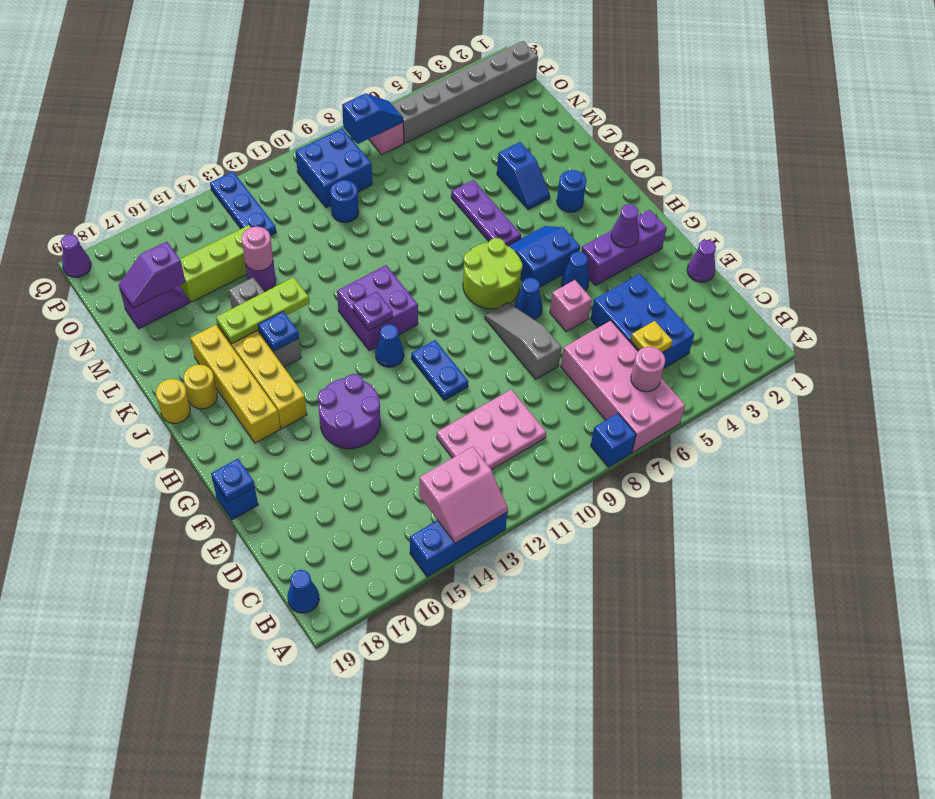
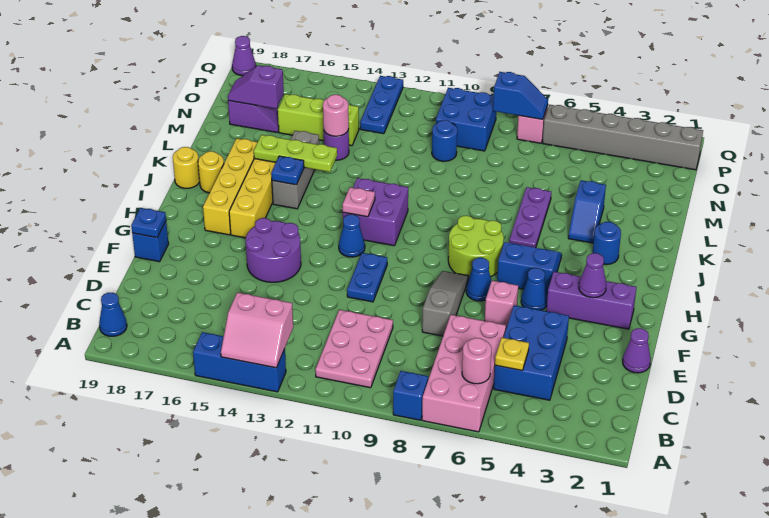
pink 2x3 plate [437,389,546,470] -> pink 2x3 plate turned to [316,310,393,388]
purple 1x1 plate [353,292,393,331] -> pink 1x1 plate [343,187,375,217]

